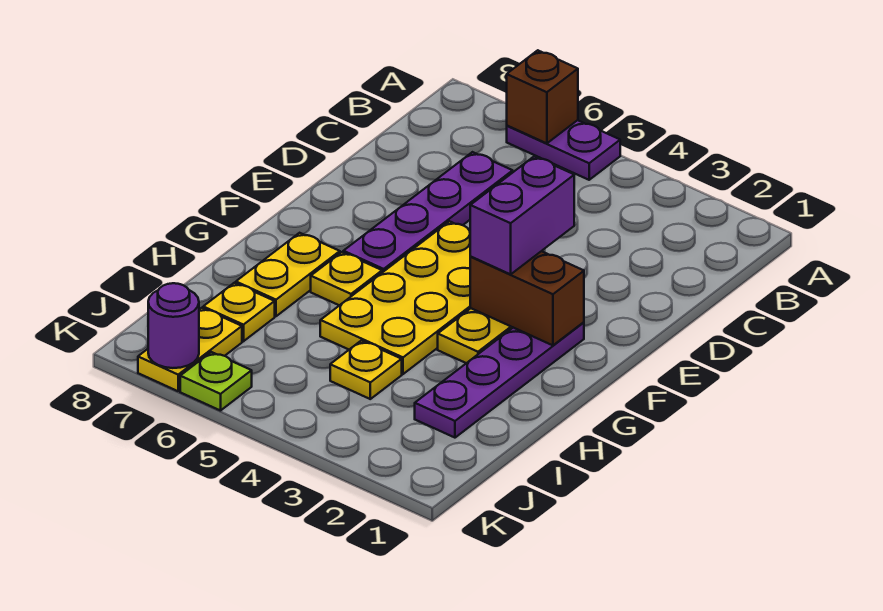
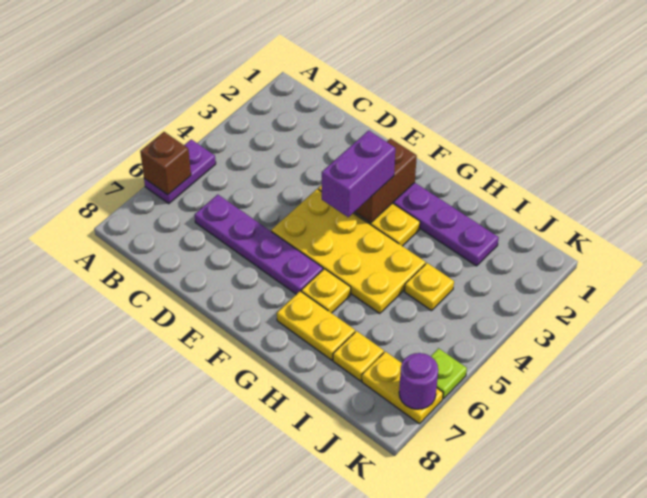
purple 1x2 brick [470,156,574,274] -> purple 1x2 brick turned to [322,131,395,217]

